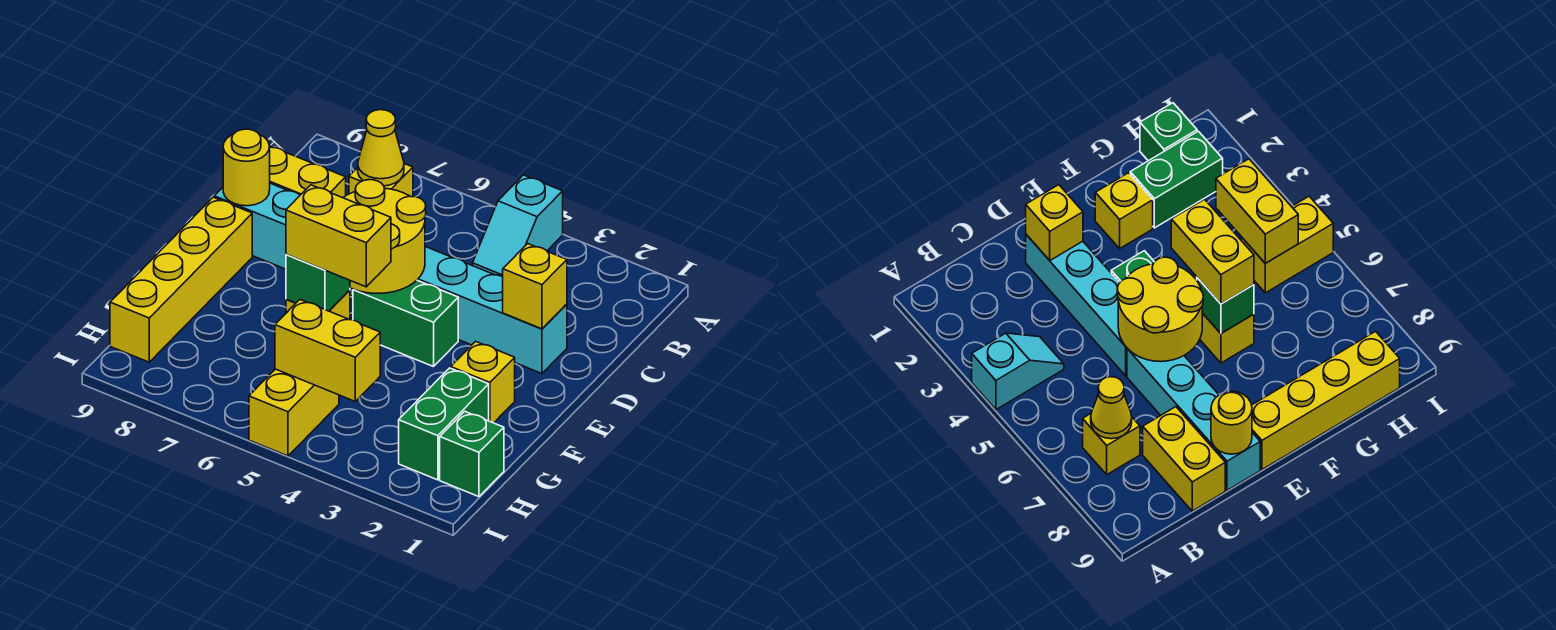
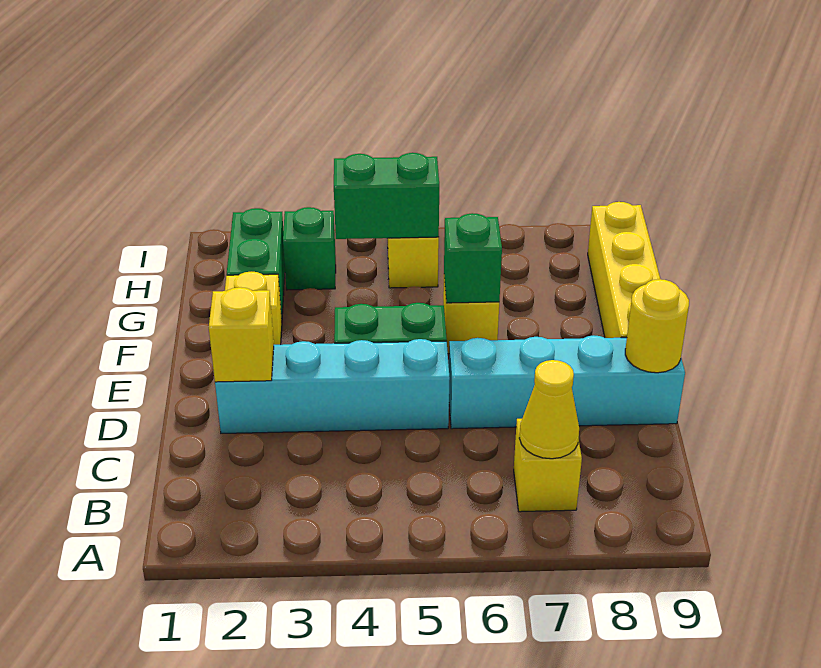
cyan 1x2 slope [473,175,563,277] -> none
yellow 1x2 brick [270,146,346,198] -> none
yellow 2x2 round brick [343,180,426,293] -> none
yellow 1x2 brick [286,185,391,287] -> none
green 1x1 brick [440,411,504,497] -> green 1x1 brick moved to [283,207,336,290]
yellow 1x2 brick [275,300,380,401] -> green 1x2 brick [334,153,439,239]

